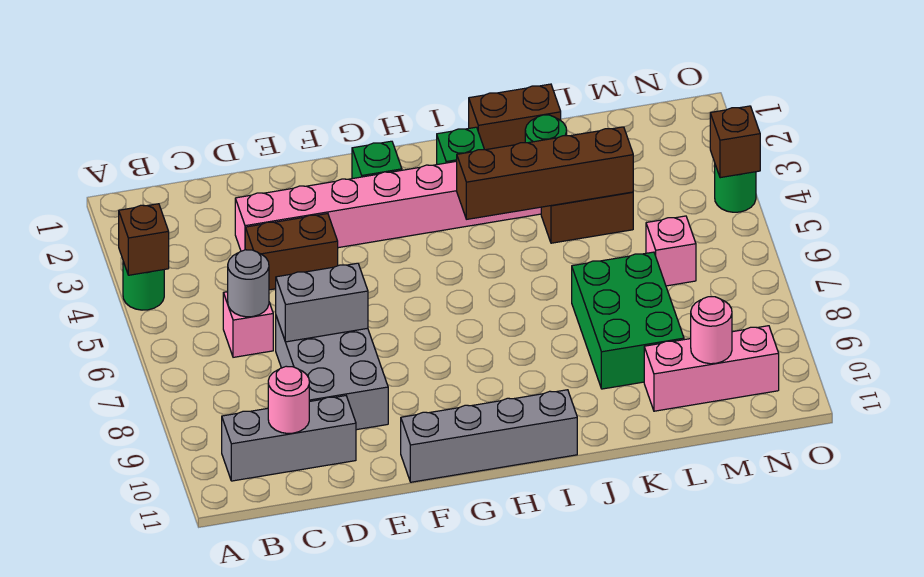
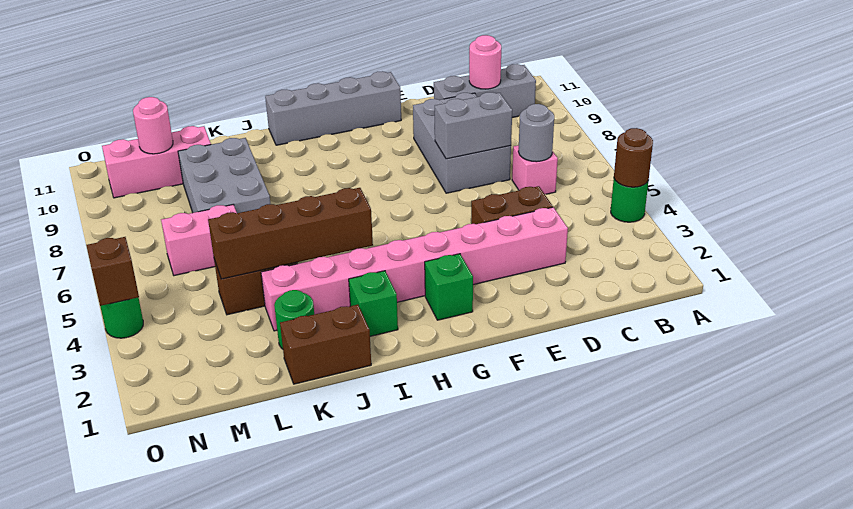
brown 1x1 brick [119,204,169,275] -> brown 1x1 round brick [614,128,653,187]
green 2x3 brick [572,252,684,389] -> grey 2x3 brick [178,138,270,213]
pink 1x1 brick [646,216,696,286] -> pink 1x2 brick [161,205,237,276]

